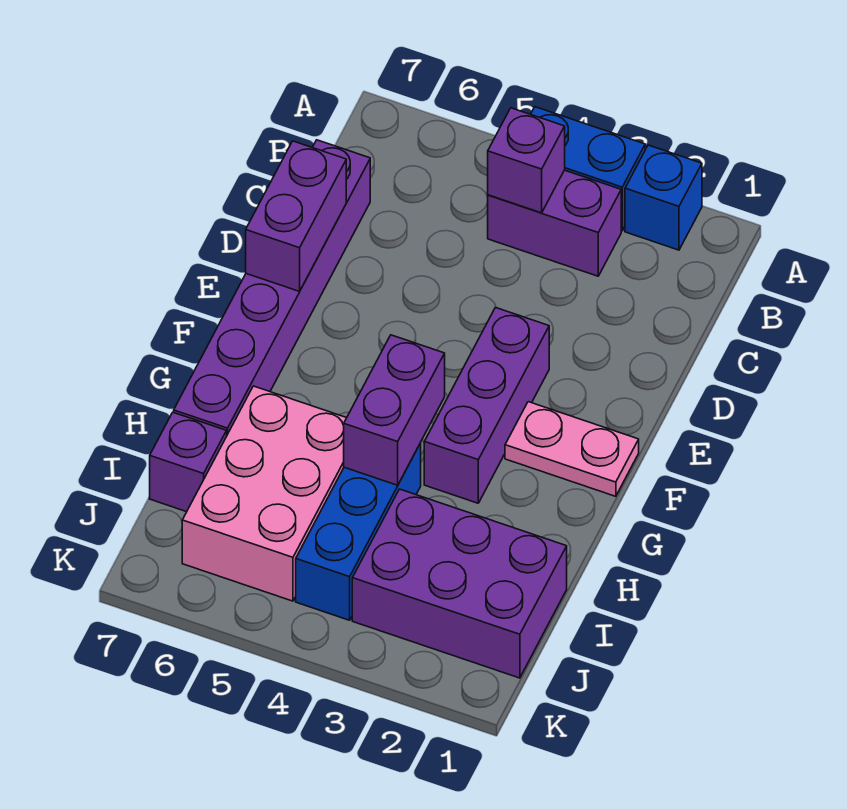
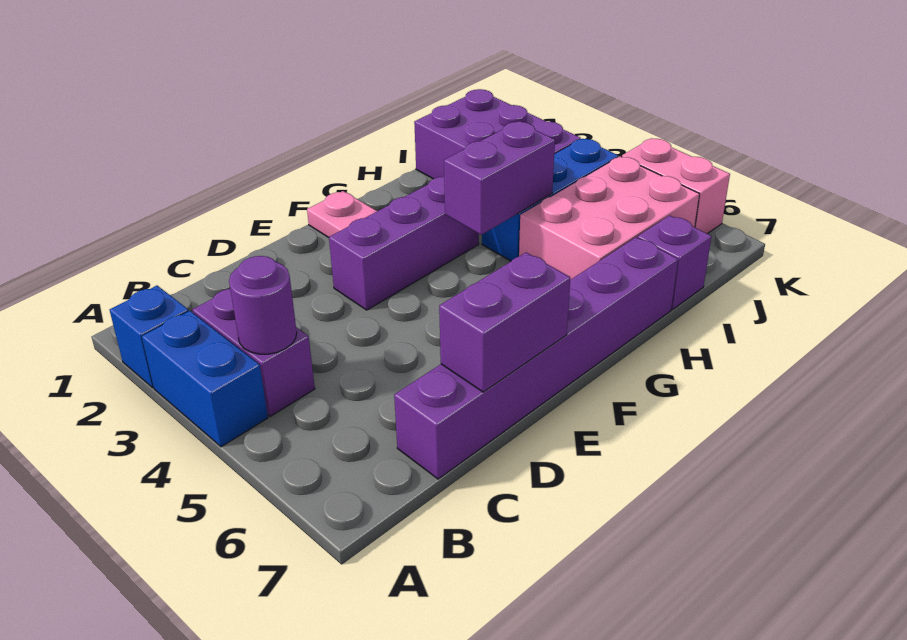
purple 1x1 brick [488,108,565,213] -> purple 1x1 round brick [229,256,297,354]
none -> pink 1x2 brick [622,138,730,234]

